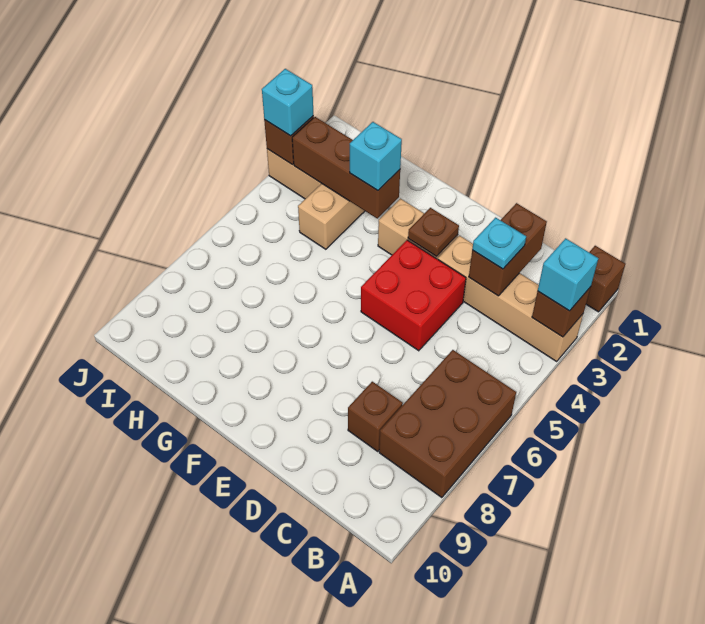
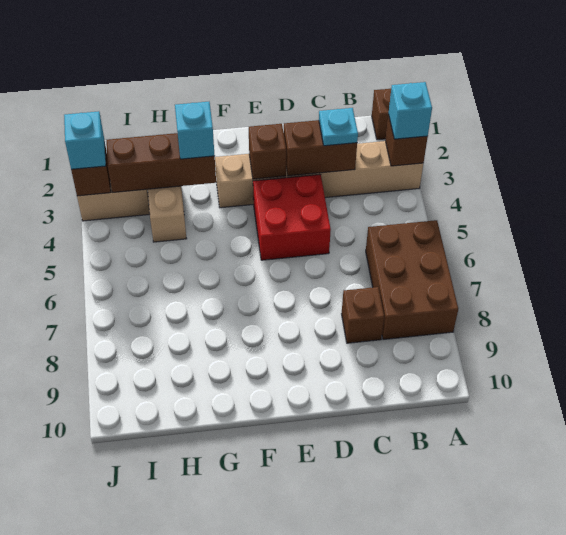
brown 1x2 brick [469,203,547,296] -> brown 1x2 brick turned to [284,120,357,176]
brown 1x1 plate [408,208,459,257] -> brown 1x1 brick [249,124,286,179]

